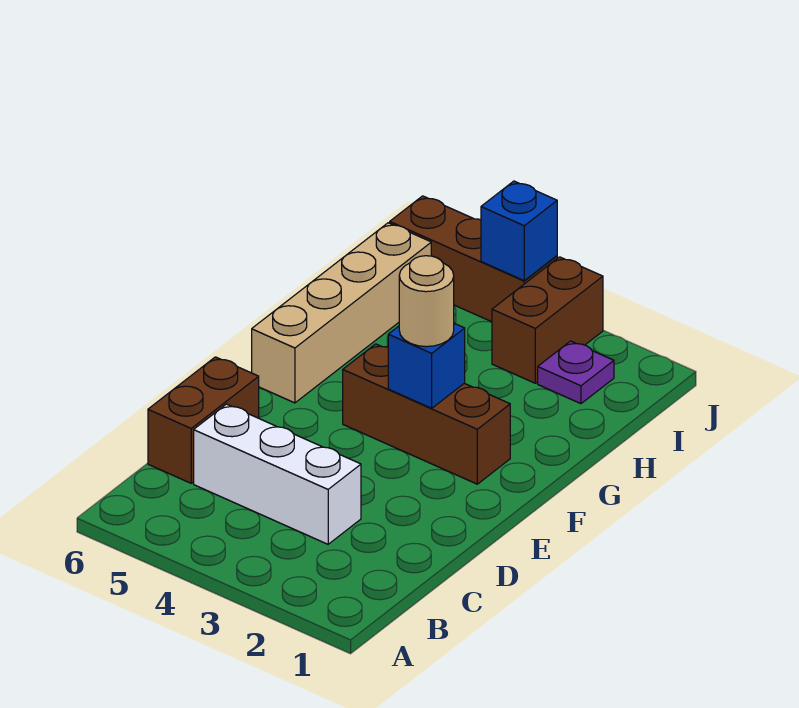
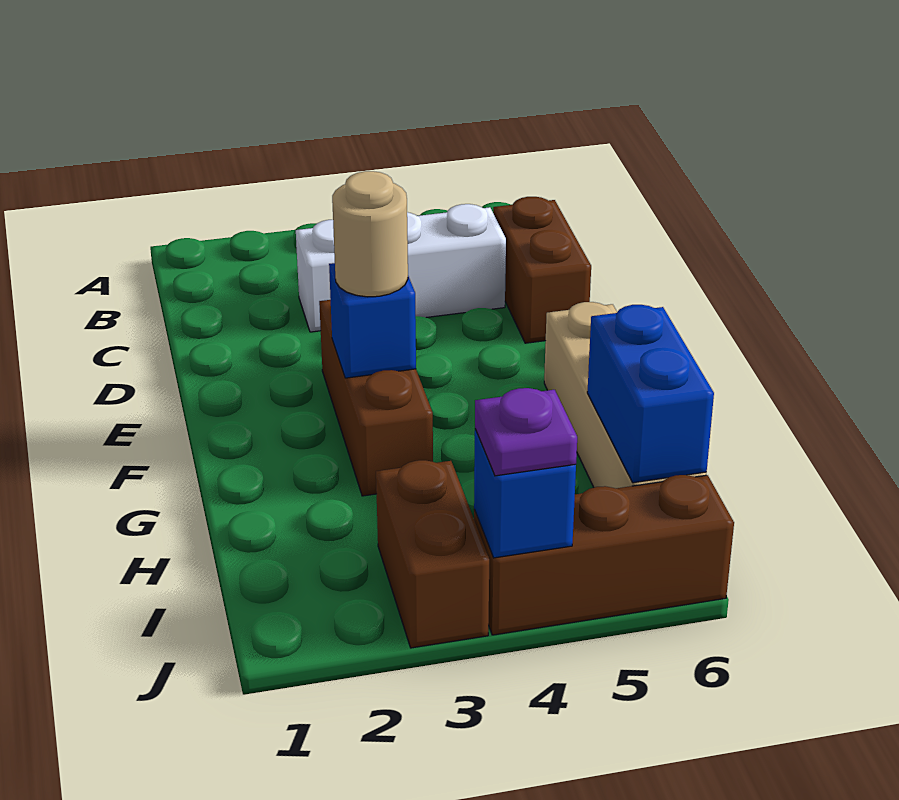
brown 1x3 brick [343,344,510,484] -> brown 1x3 brick turned to [319,300,433,496]
none -> blue 1x2 brick [587,305,714,483]
purple 1x1 plate [538,341,614,404] -> purple 1x1 plate moved to [475,388,577,476]

